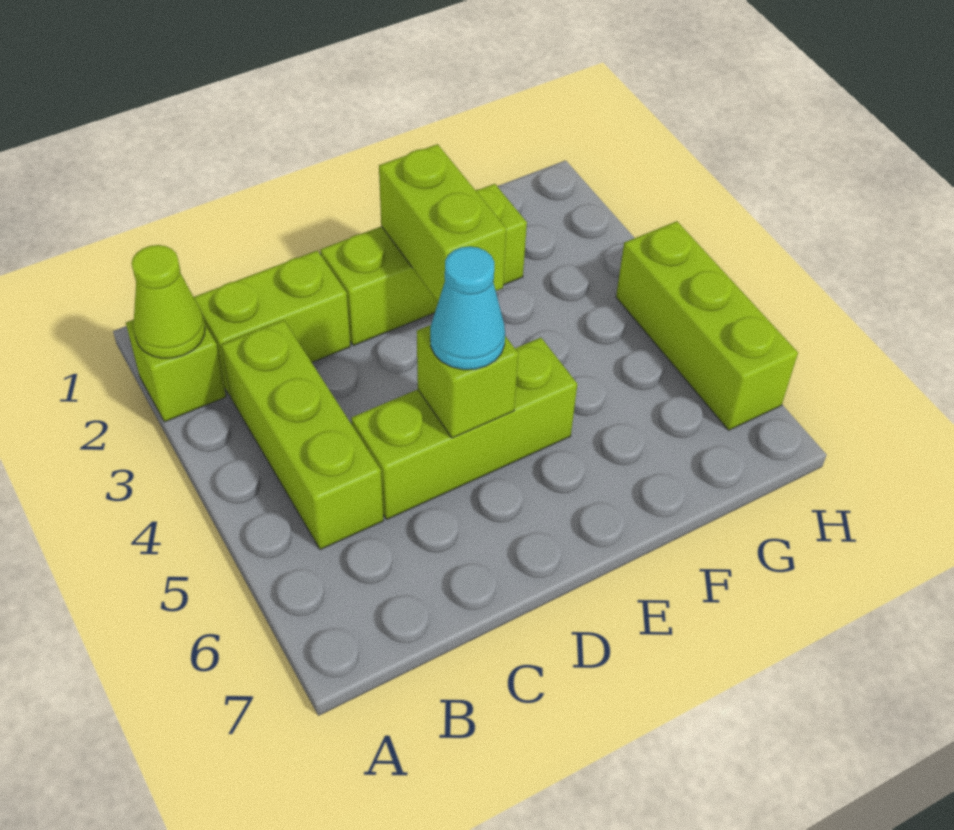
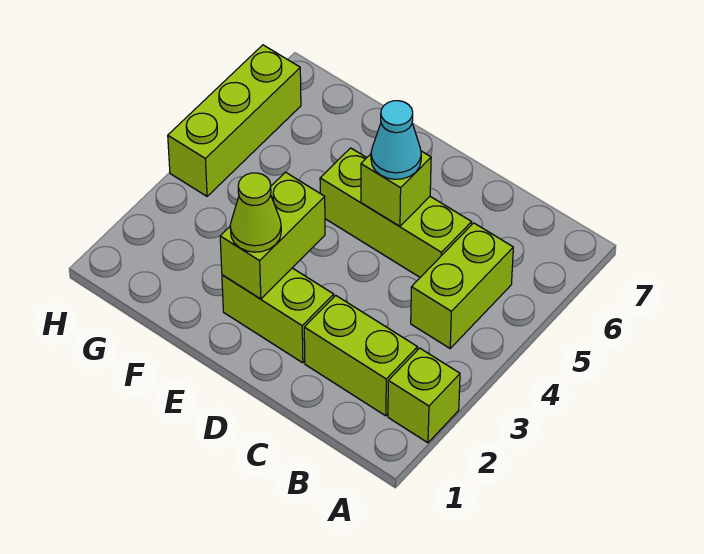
lime 1x1 cone [132,245,205,358] -> lime 1x1 cone moved to [230,173,281,252]
lime 1x3 brick [221,320,383,550] -> lime 1x2 brick [411,223,513,348]
lime 1x3 brick [320,184,527,346] -> lime 1x2 brick [222,268,334,363]

